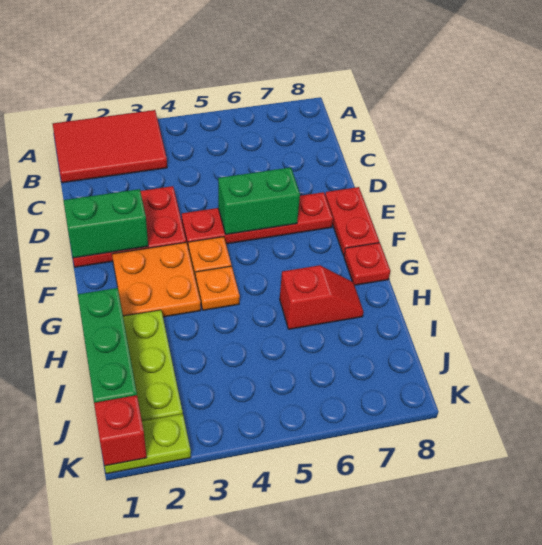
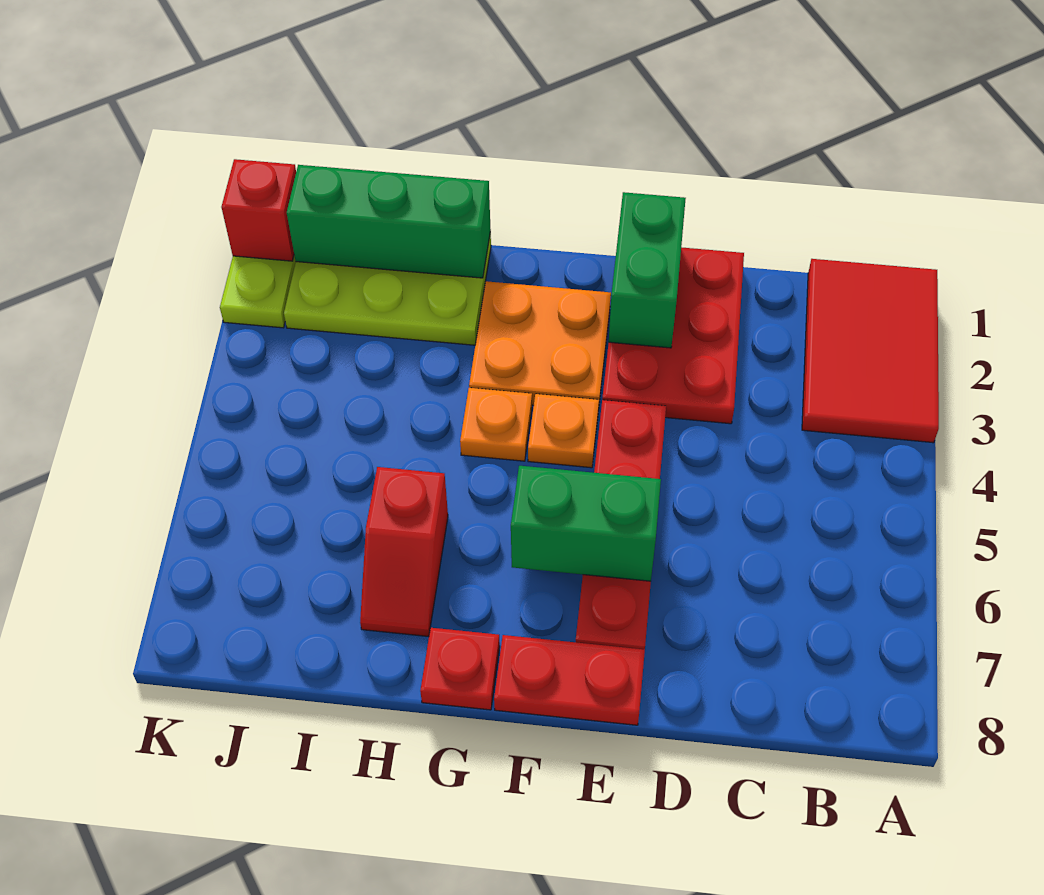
green 1x2 brick [218,167,300,235] -> green 1x2 brick turned to [511,466,661,581]

